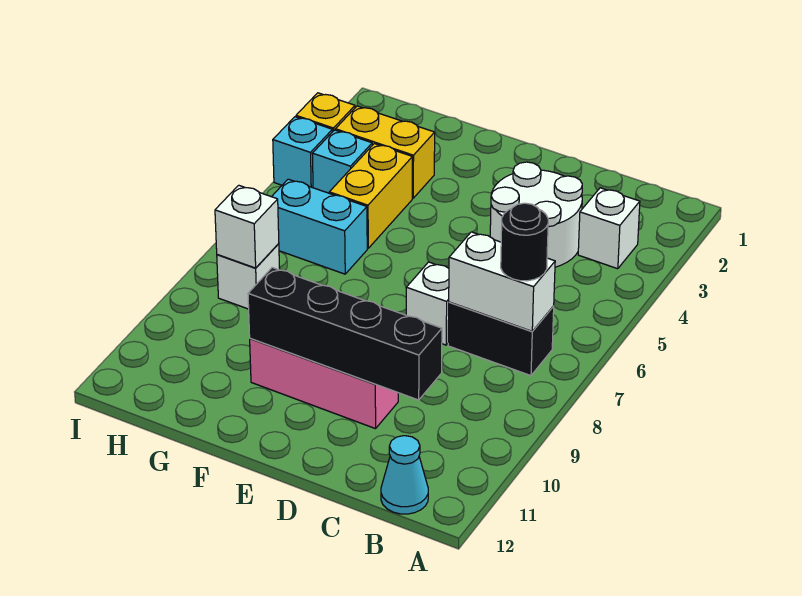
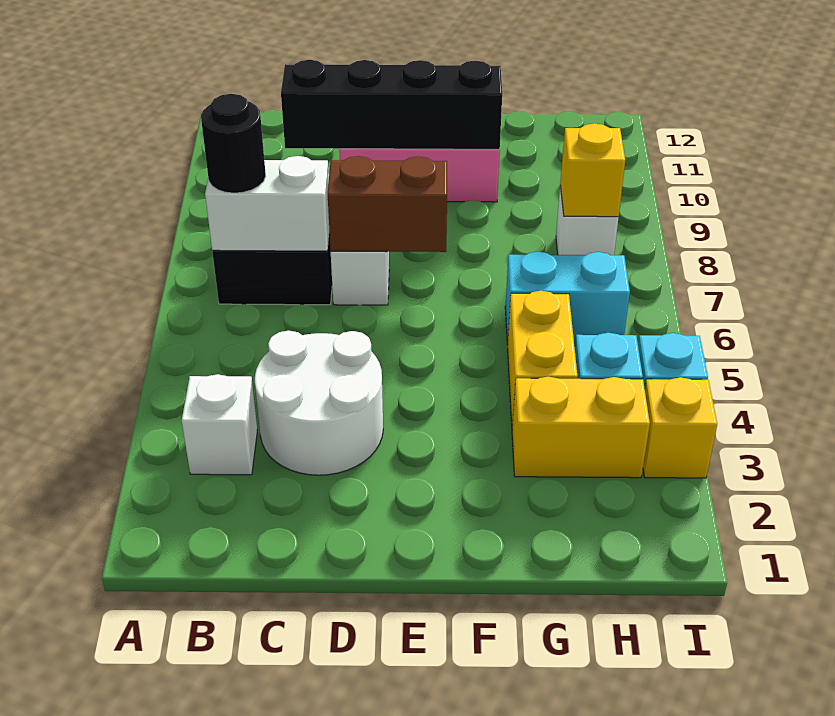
cyan 1x1 cone [381,436,428,514] -> none
none -> brown 1x2 brick [328,156,447,252]
white 1x1 brick [215,185,279,268] -> yellow 1x1 brick [560,123,625,217]

